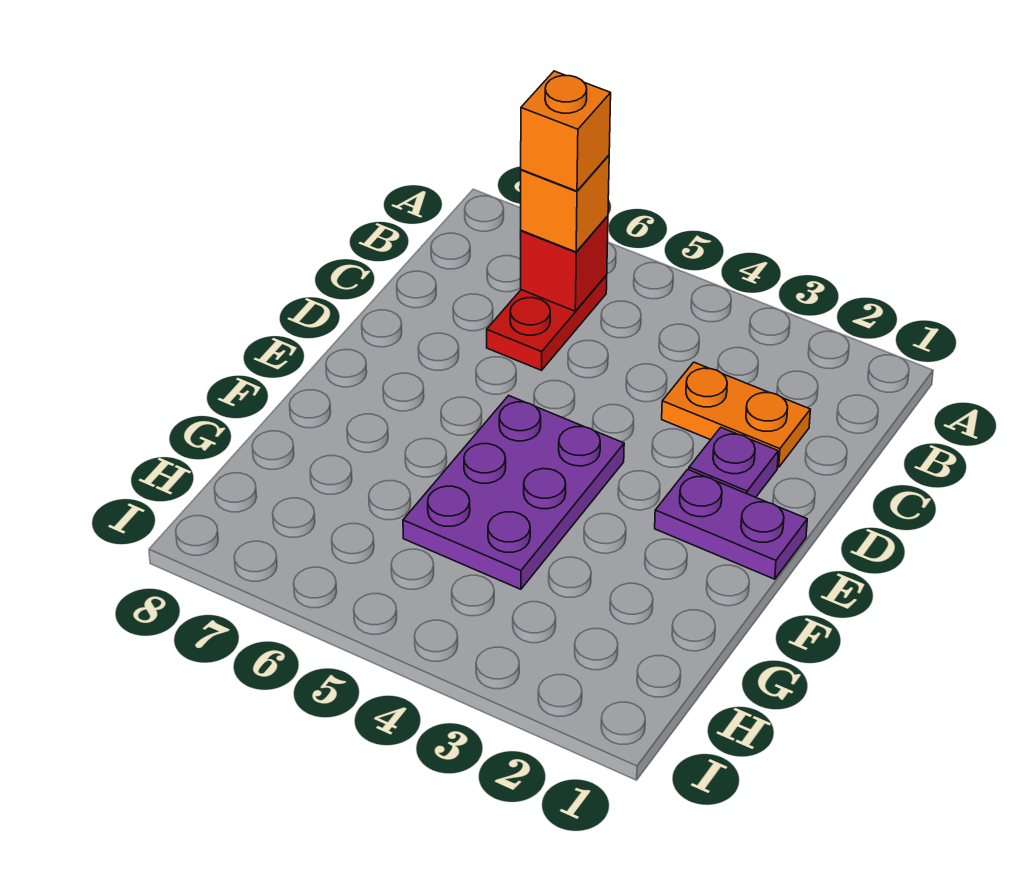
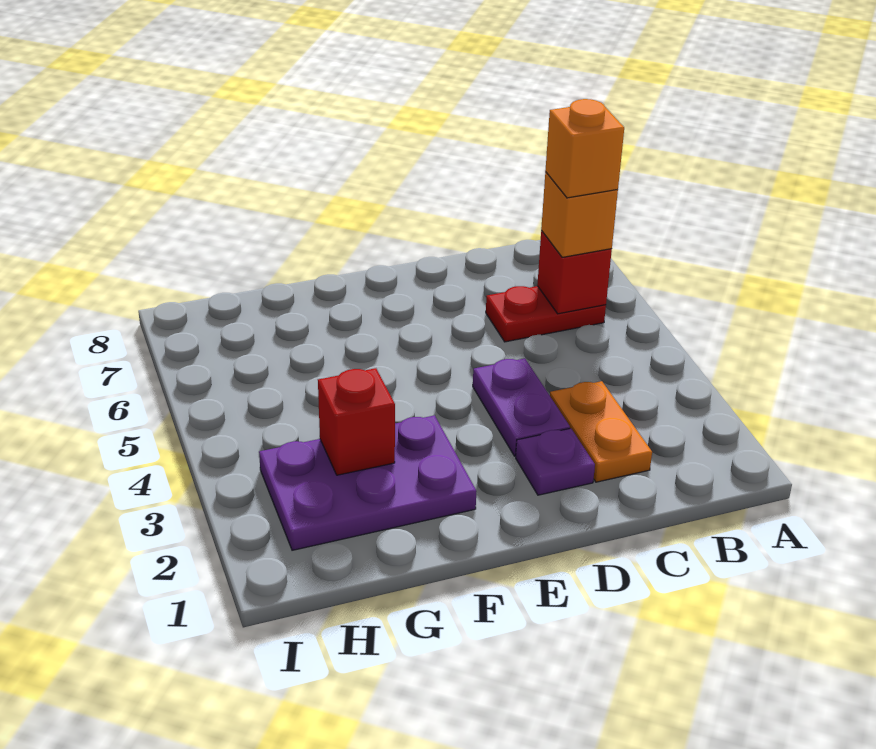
purple 1x2 plate [655,469,807,579] -> purple 1x2 plate moved to [473,358,570,456]
purple 2x3 plate [403,396,624,589] -> purple 2x3 plate moved to [259,415,476,550]
none -> red 1x1 brick [318,368,395,475]

